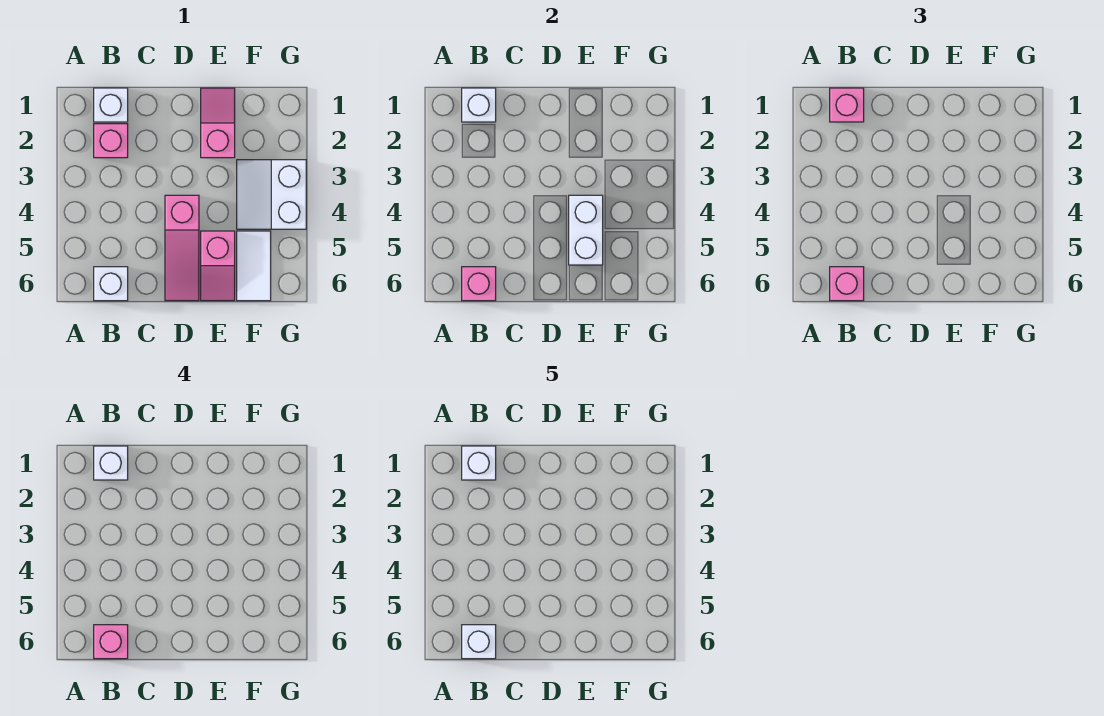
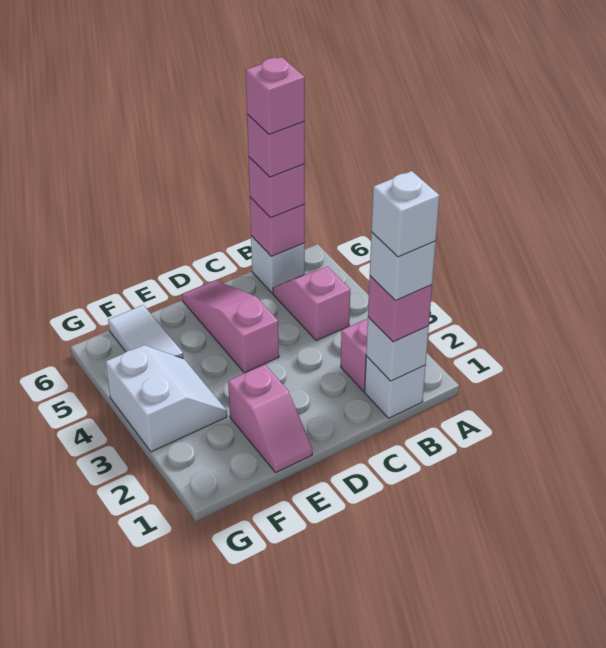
white 1x1 brick [462,625,496,659] -> pink 1x1 brick [246,57,305,134]
white 1x2 brick [569,195,603,265] -> none
pink 1x2 slope [201,231,235,301] -> pink 1x2 slope moved to [273,267,350,340]

